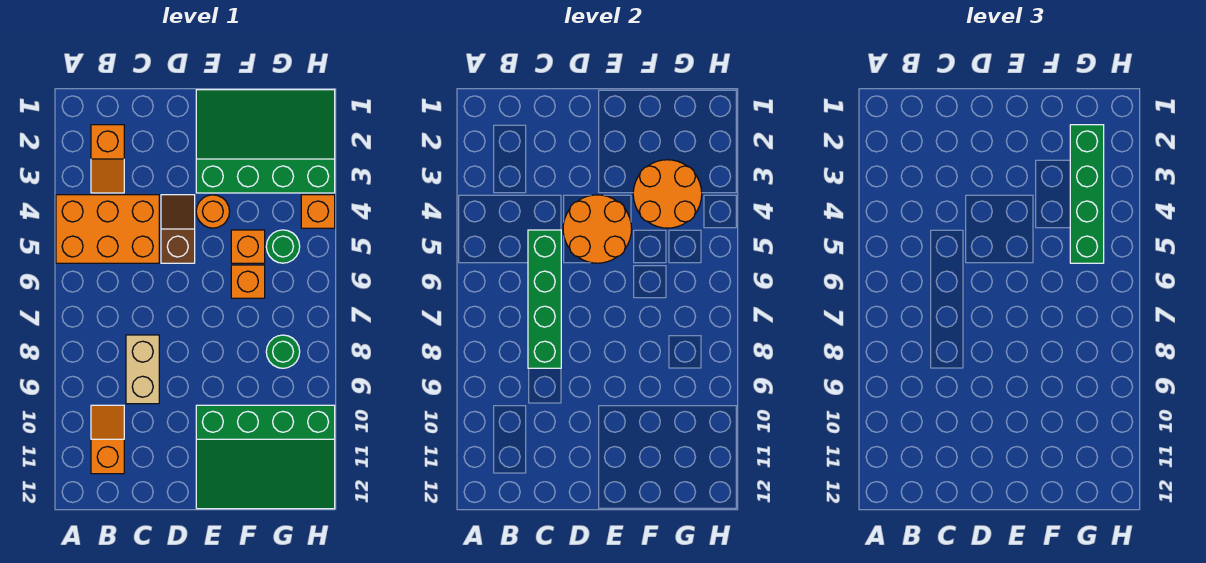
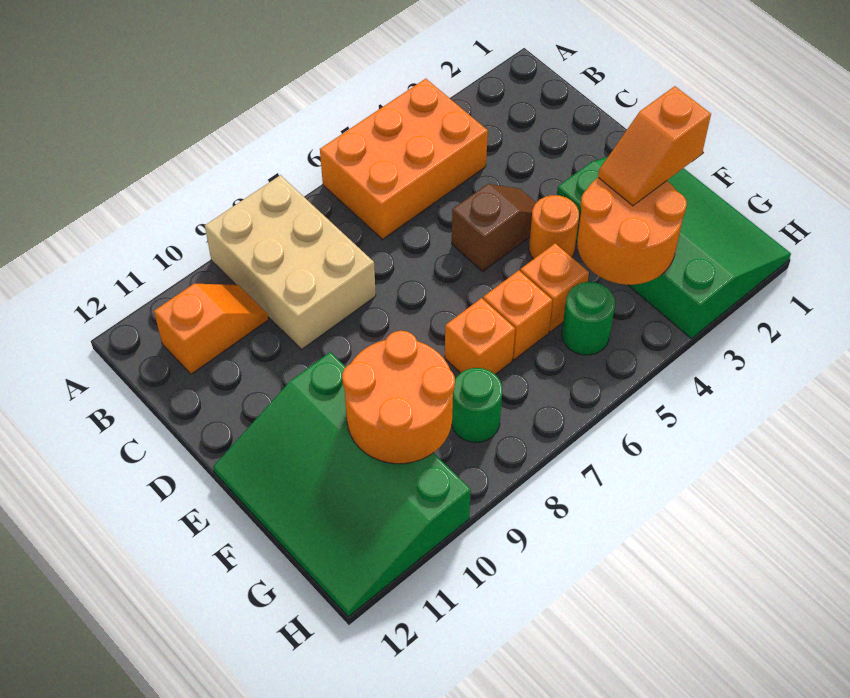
orange 2x3 brick [56,195,159,263] -> orange 2x3 brick turned to [320,79,488,239]
orange 1x2 slope [91,125,124,193] -> orange 1x2 slope moved to [598,86,711,206]
green 1x4 brick [528,230,561,368] -> none
tan 1x2 brick [126,335,159,404] -> tan 2x3 brick [205,175,376,349]
orange 2x2 round brick [563,195,632,263] -> orange 2x2 round brick moved to [342,331,455,464]
green 1x4 brick [1070,125,1104,263] -> none
orange 1x1 brick [301,195,335,228] -> orange 1x1 brick moved to [445,298,515,374]

